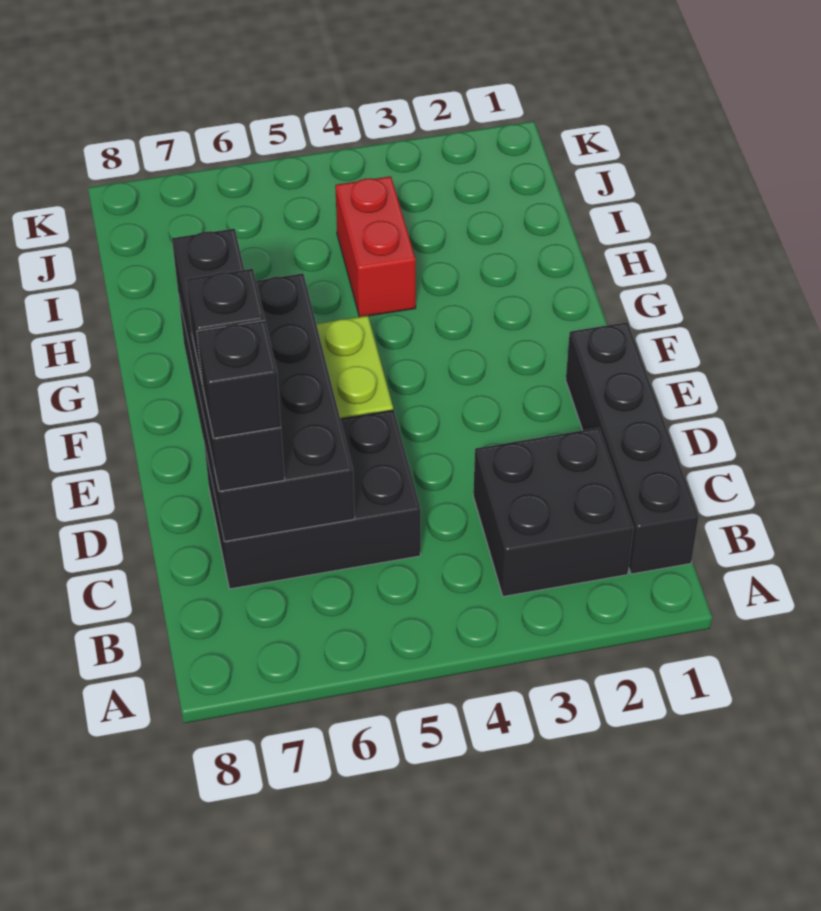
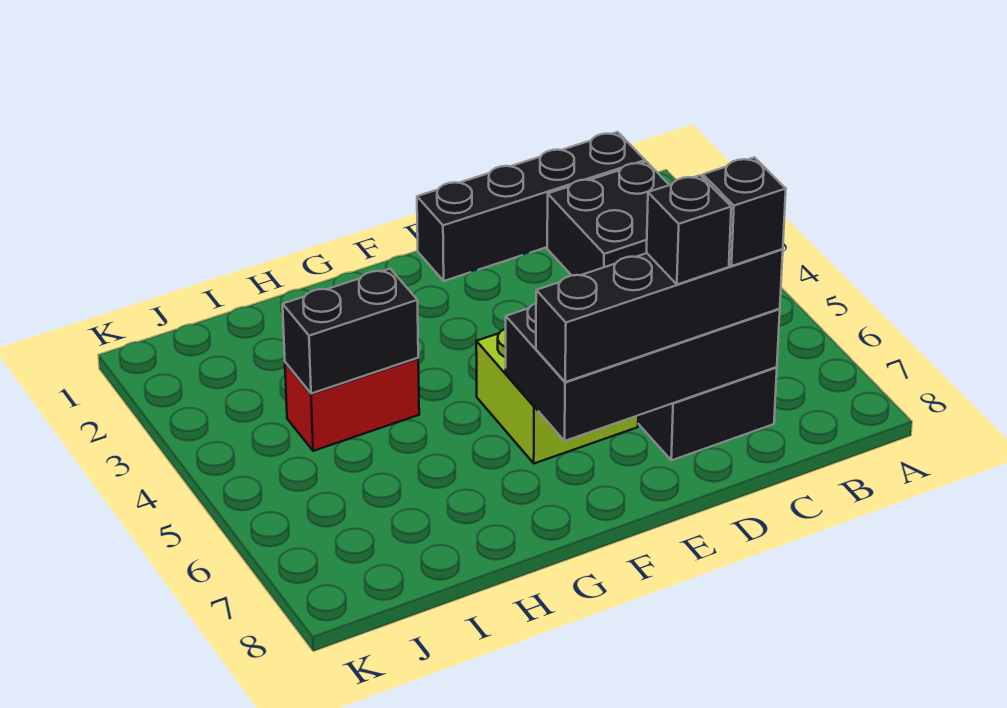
none -> black 1x2 brick [283,269,418,394]

